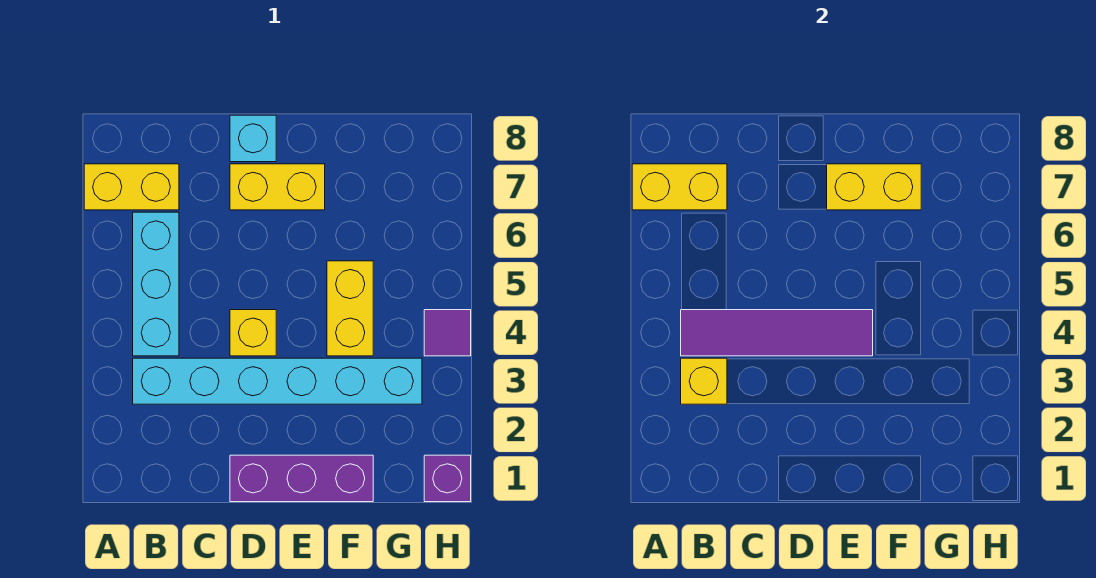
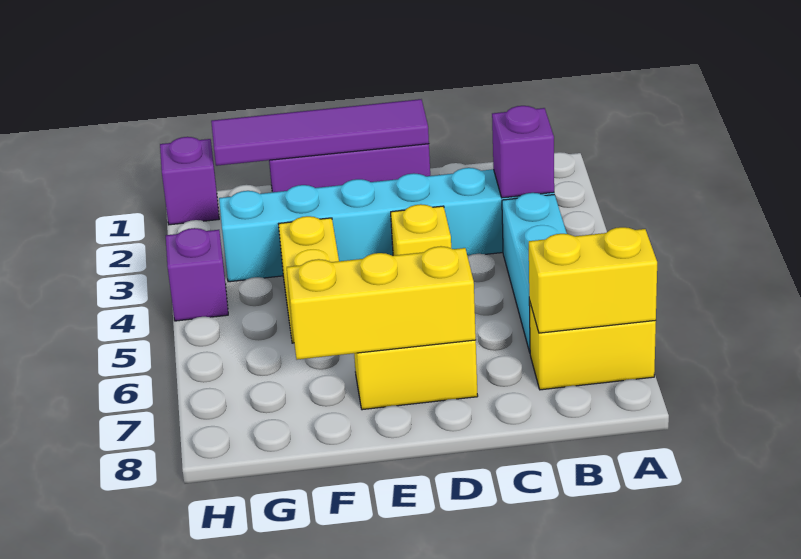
yellow 1x1 brick [681,358,727,404] -> purple 1x1 brick [492,106,554,198]
purple 1x4 tile [681,310,873,356] -> purple 1x4 tile moved to [211,99,429,166]
cyan 1x1 brick [230,115,276,162] -> none
yellow 1x2 brick [827,164,921,210] -> yellow 1x3 brick [287,246,476,360]
purple 1x1 tile [424,310,471,356] -> purple 1x1 brick [166,228,228,321]

